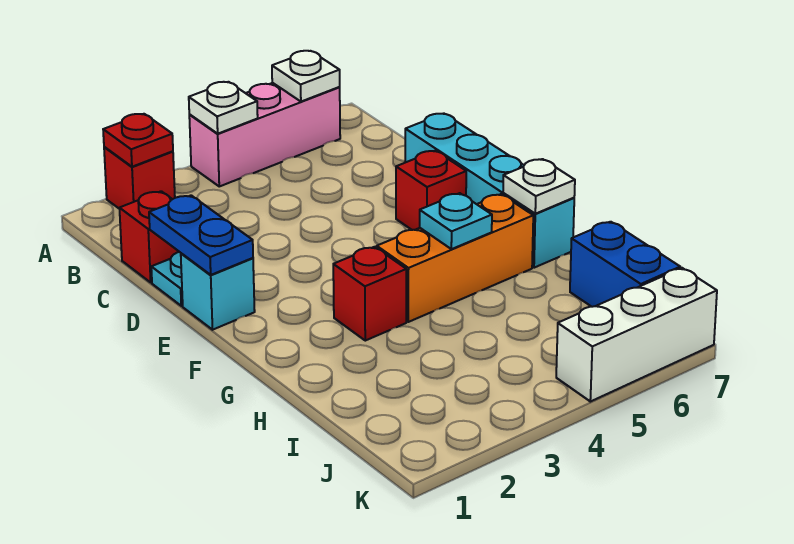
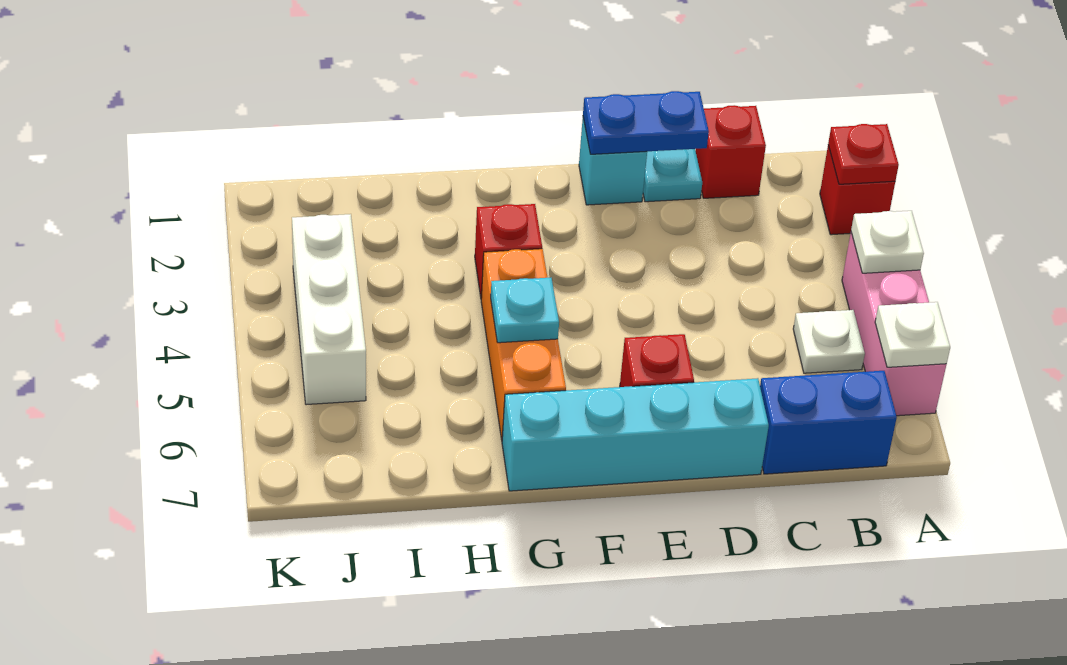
white 1x1 plate [503,159,575,214] -> white 1x1 plate moved to [793,310,865,373]
blue 1x2 brick [570,222,680,307] -> blue 1x2 brick moved to [760,371,897,474]
white 1x3 brick [556,268,717,402] -> white 1x3 brick moved to [292,214,366,405]

